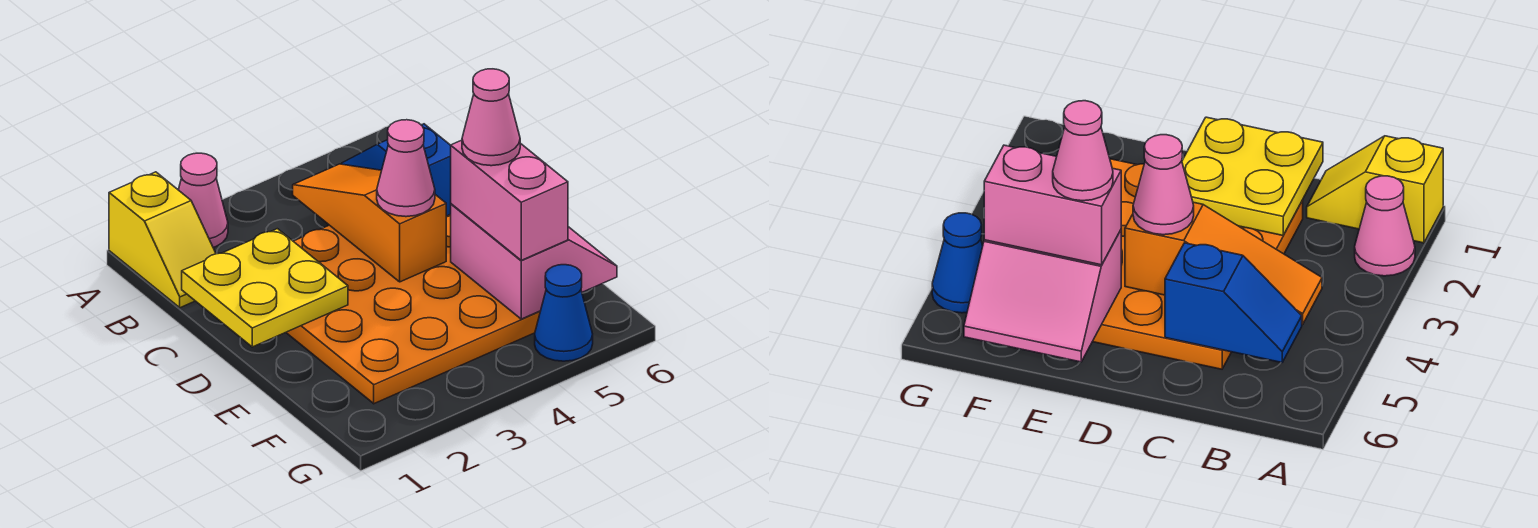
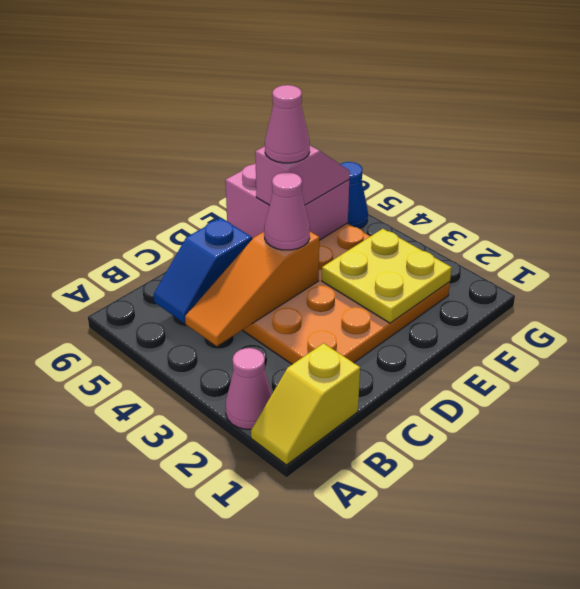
yellow 1x2 slope [109,172,216,308] -> yellow 1x2 slope turned to [251,343,360,465]
yellow 2x2 plate [182,229,348,347] -> yellow 2x2 plate moved to [322,229,452,323]
pink 2x2 slope [451,204,617,319] -> pink 2x2 brick [225,163,349,240]
pink 1x2 brick [451,140,568,260] -> pink 1x2 slope [255,146,350,205]

